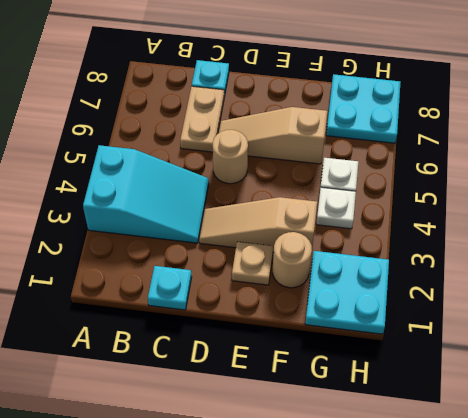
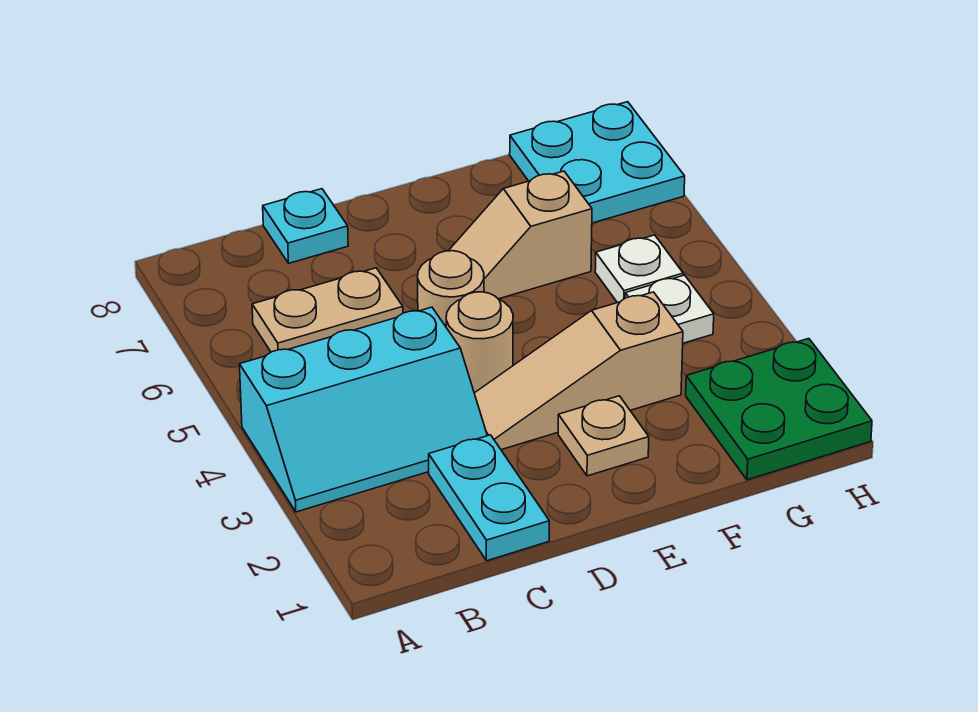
cyan 2x3 slope [83,145,209,243] -> cyan 2x3 slope turned to [240,307,487,512]
cyan 1x1 plate [148,266,192,310] -> cyan 1x2 plate [429,435,549,561]
tan 1x2 plate [180,86,224,152] -> tan 1x2 plate turned to [252,268,403,352]
tan 1x3 slope [219,107,327,164] -> tan 1x2 slope [449,171,592,299]
tan 1x1 round brick [273,232,312,288] -> tan 1x1 round brick moved to [446,292,513,393]
cyan 2x2 plate [305,251,389,334] -> green 2x2 plate [686,339,872,480]

